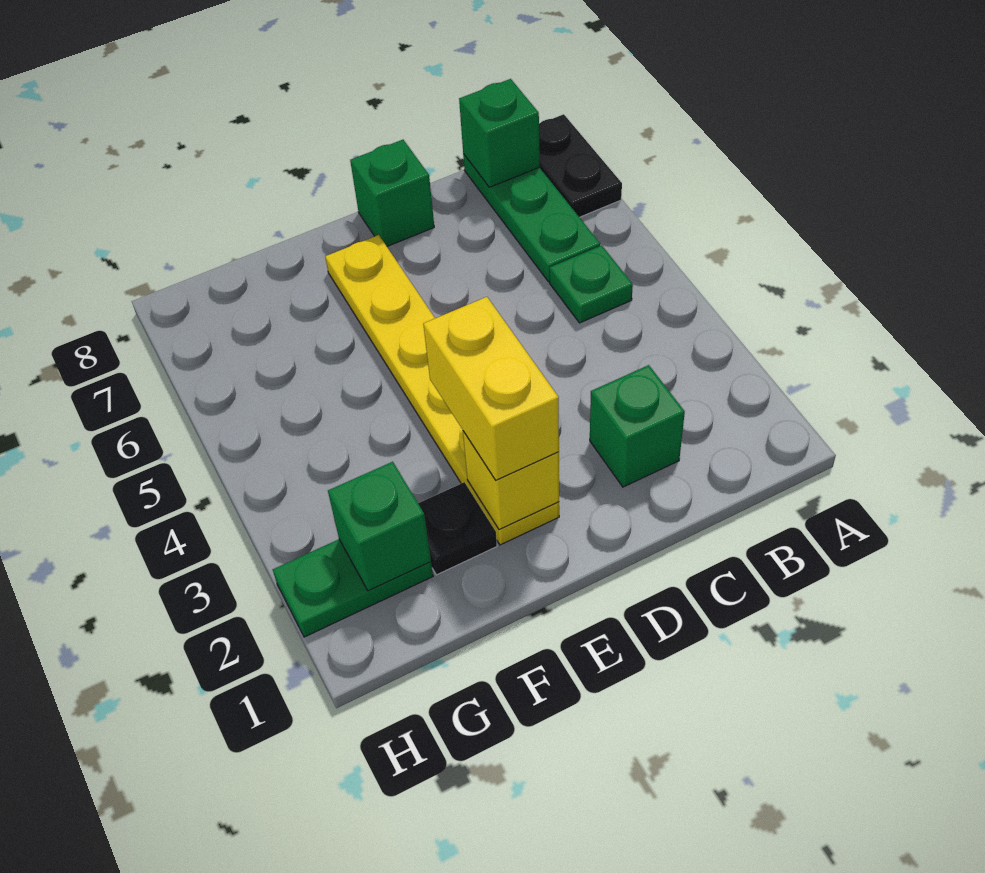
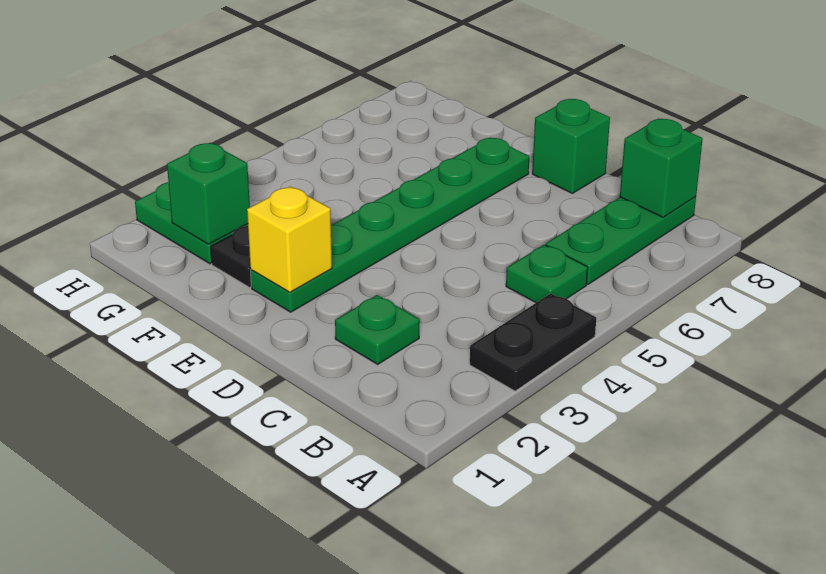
black 1x2 plate [539,114,622,217] -> black 1x2 plate moved to [470,293,596,391]
green 1x1 brick [590,365,685,487] -> green 1x1 plate [335,295,420,364]
yellow 1x6 plate [325,235,559,545] -> green 1x6 plate [251,138,529,312]
yellow 1x2 brick [423,297,559,480] -> none

